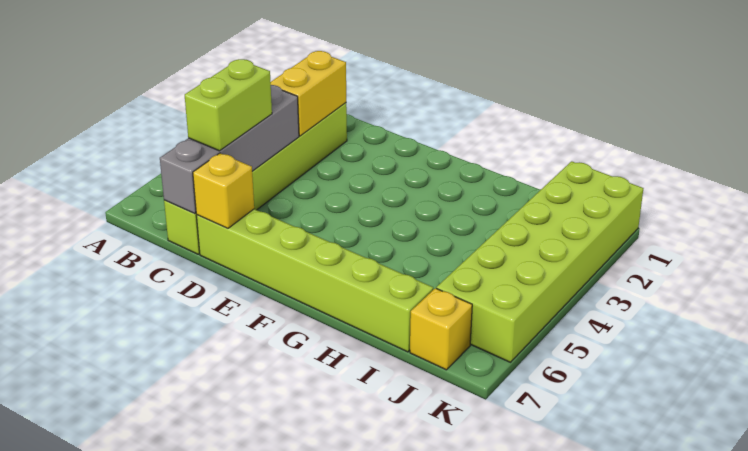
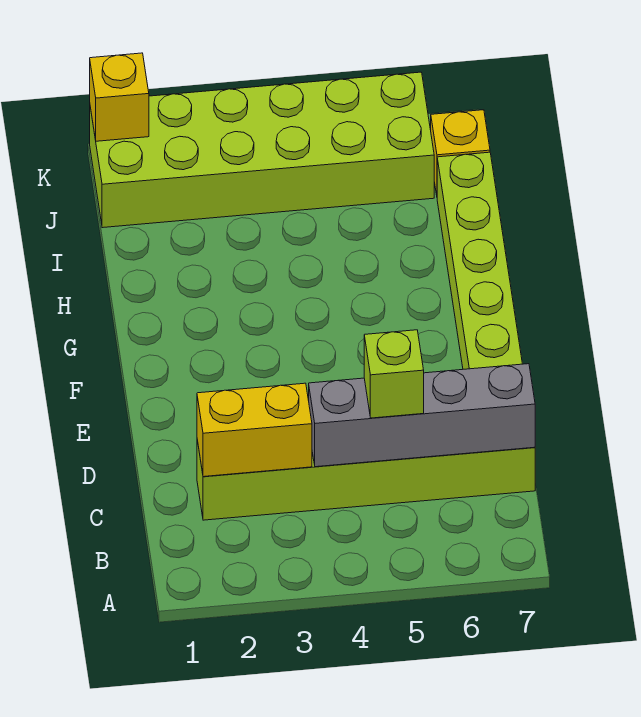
lime 1x2 brick [185,59,272,151] -> lime 1x1 brick [364,330,424,418]
yellow 1x1 brick [193,153,254,228] -> yellow 1x1 brick moved to [90,53,149,141]

